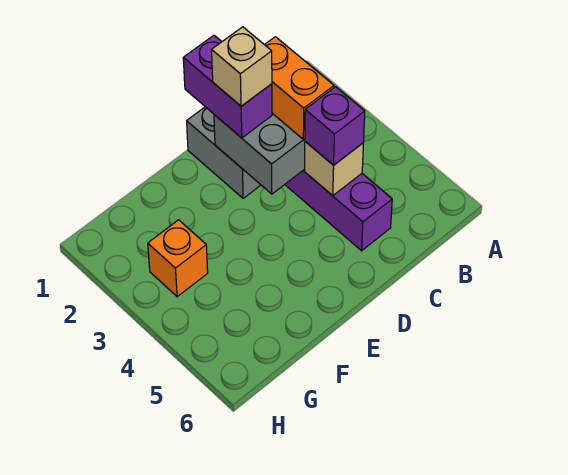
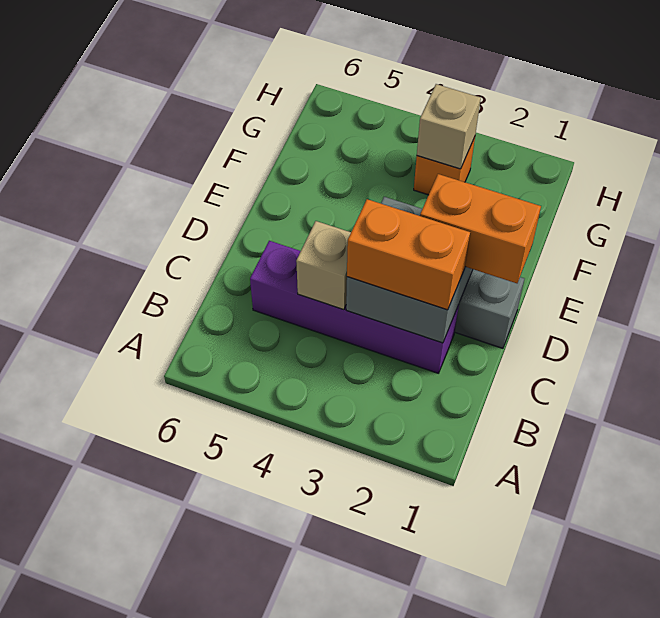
purple 1x1 brick [305,87,365,165] -> none
purple 1x2 brick [183,35,272,138] -> orange 1x2 brick [420,174,541,283]
tan 1x1 brick [212,27,272,106] -> tan 1x1 brick moved to [417,84,481,169]

